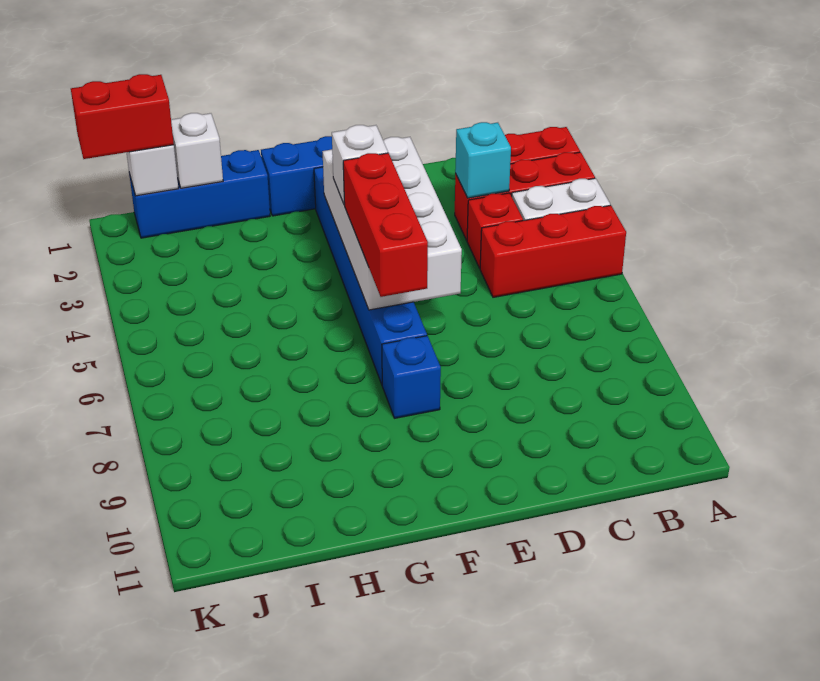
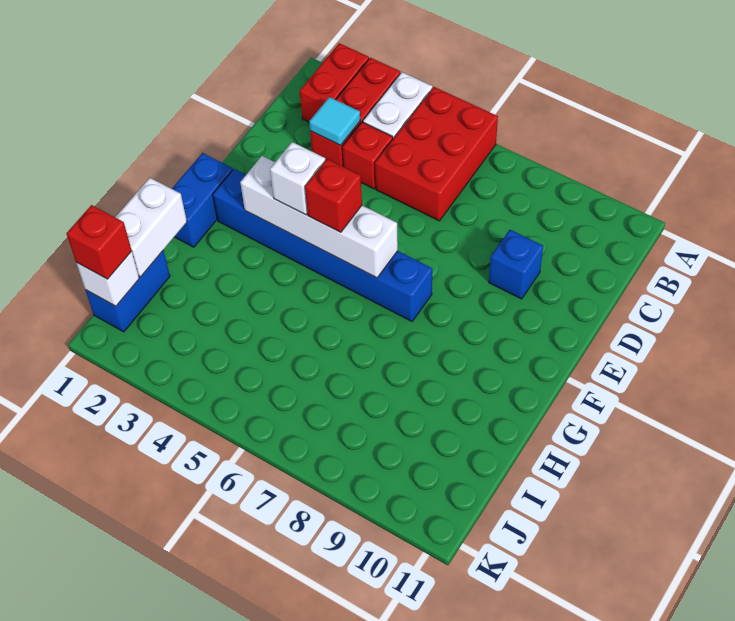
red 1x3 brick [480,205,626,297] -> red 2x3 brick [375,87,498,221]
cyan 1x1 brick [455,122,511,198] -> cyan 1x1 tile [309,97,360,145]
white 2x4 brick [322,137,462,310] -> white 1x4 brick [240,156,398,278]
red 1x3 brick [343,153,428,297] -> red 1x1 brick [305,159,362,232]
blue 1x1 brick [382,336,441,418] -> blue 1x1 brick moved to [489,230,543,299]
blue 1x3 brick [129,150,270,238] -> blue 1x2 brick [86,250,170,332]
white 1x1 brick [171,113,223,188] -> white 1x2 brick [115,178,187,277]
red 1x2 brick [71,74,174,159] -> red 1x1 brick [66,205,132,279]

